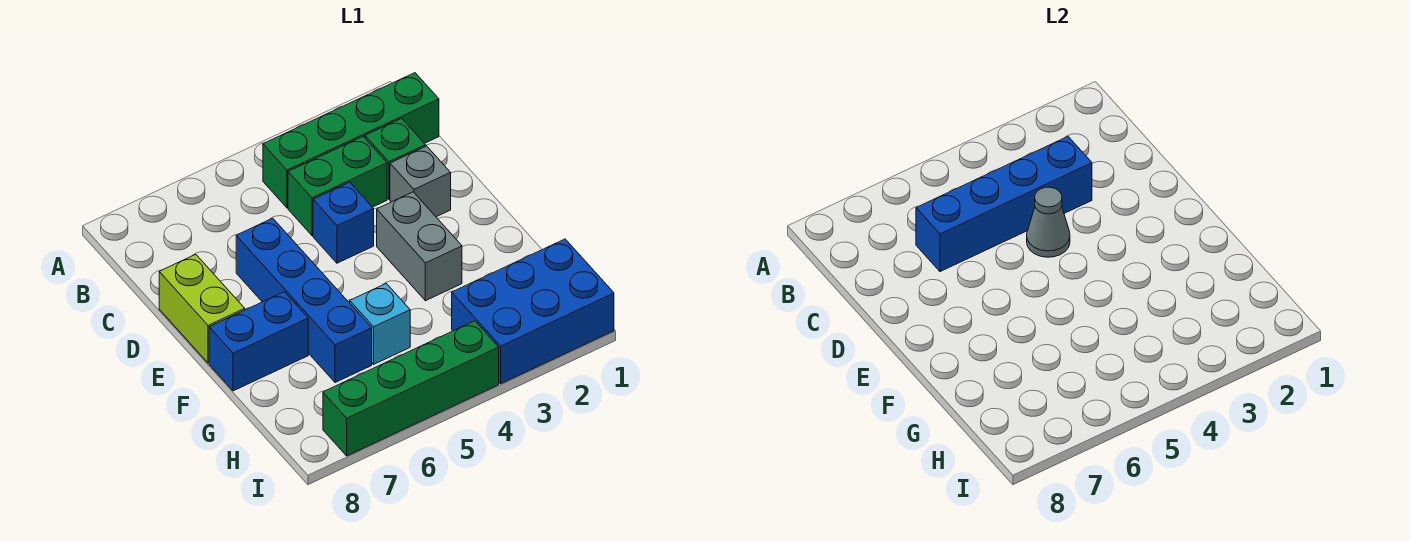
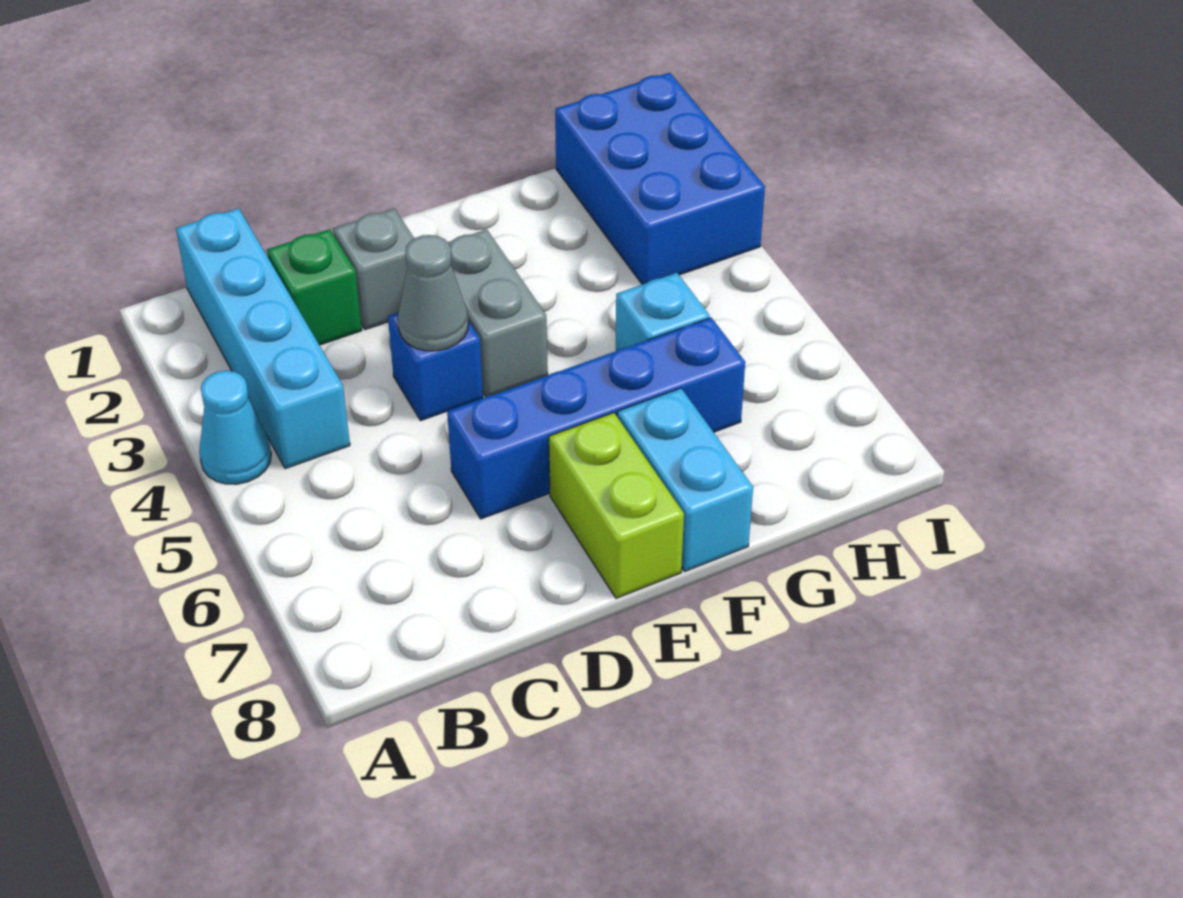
none -> cyan 1x1 cone [199,371,271,484]
green 1x4 brick [263,73,439,208] -> cyan 1x4 brick [176,208,350,469]
green 1x2 brick [288,137,387,235] -> none
blue 1x4 brick [916,137,1092,272] -> none
lime 1x2 brick [159,254,245,363] -> lime 1x2 brick turned to [549,413,684,598]
grey 1x2 brick [377,192,462,301] -> grey 1x2 brick turned to [448,229,548,397]
blue 1x2 brick [209,292,308,391] -> cyan 1x2 brick [617,388,753,572]
green 1x4 brick [323,321,499,456] -> none

